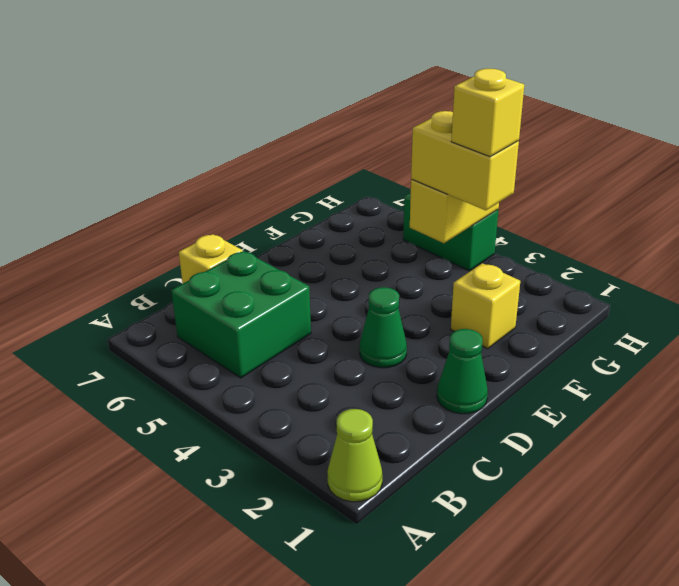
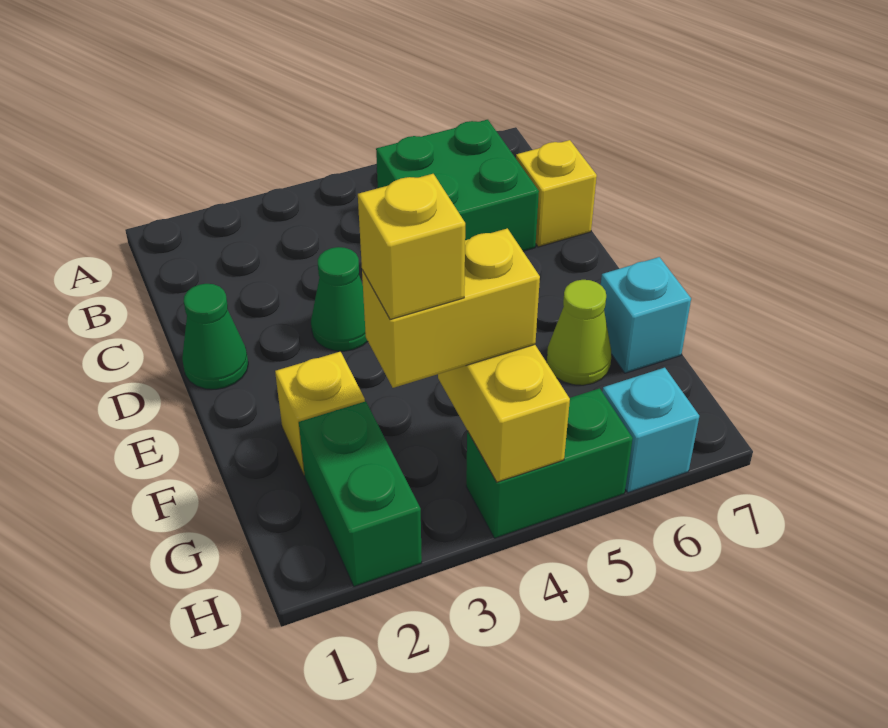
lime 1x1 cone [327,409,382,502] -> lime 1x1 cone moved to [547,280,611,385]
none -> cyan 1x1 brick [601,257,691,373]
none -> green 1x2 brick [299,401,422,587]
none -> cyan 1x1 brick [602,368,699,493]

